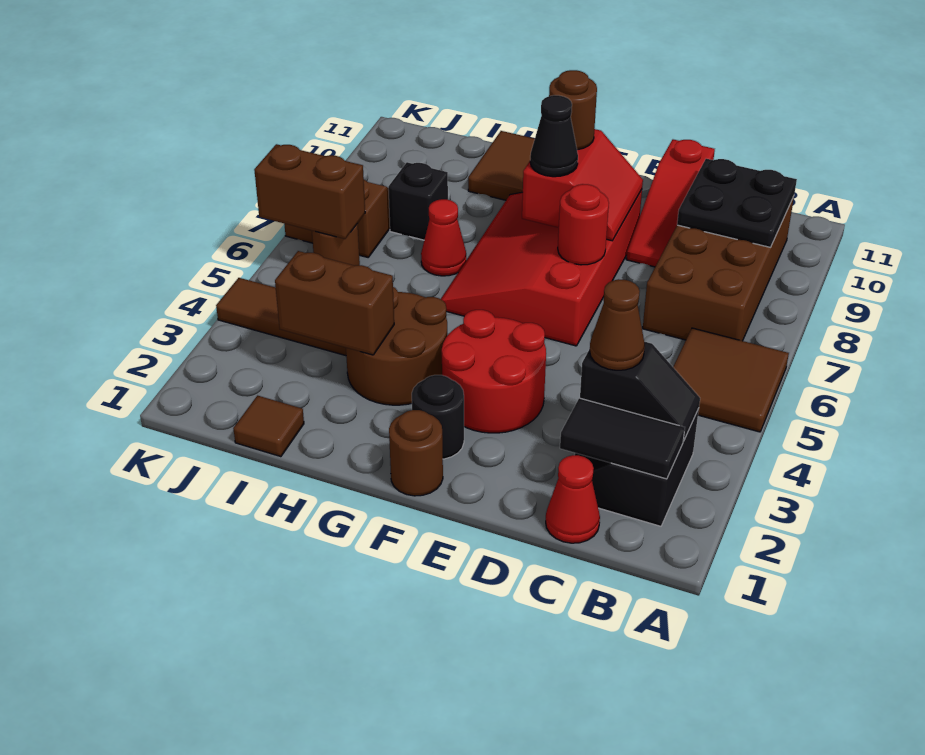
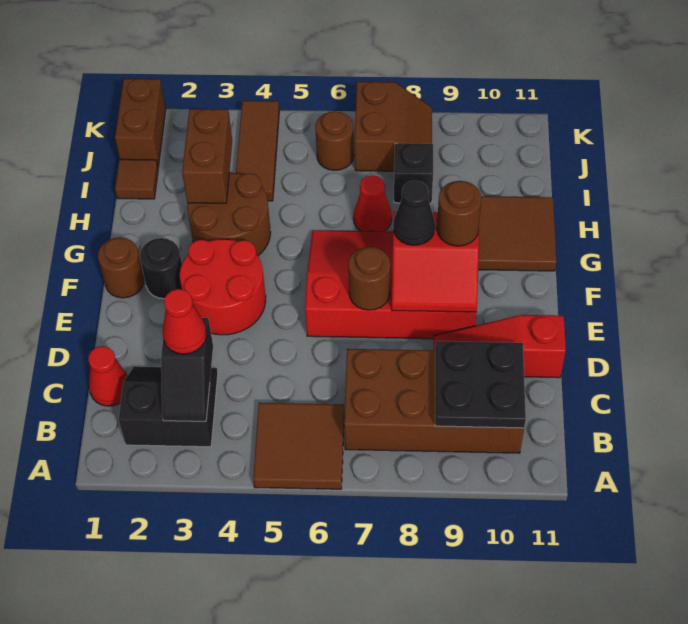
black 1x2 tile [560,398,685,479] -> none
brown 1x1 cone [590,279,645,370] -> red 1x1 cone [162,289,207,354]
red 1x1 round brick [558,184,609,265] -> brown 1x1 round brick [348,247,390,310]
brown 1x2 brick [254,144,365,239] -> brown 1x2 brick moved to [115,79,166,167]

